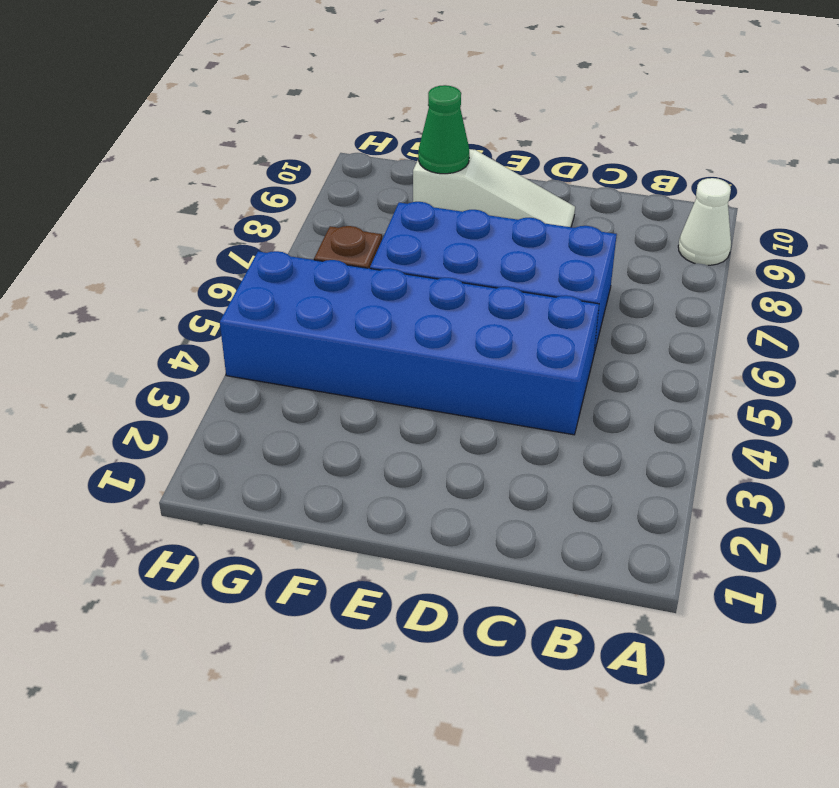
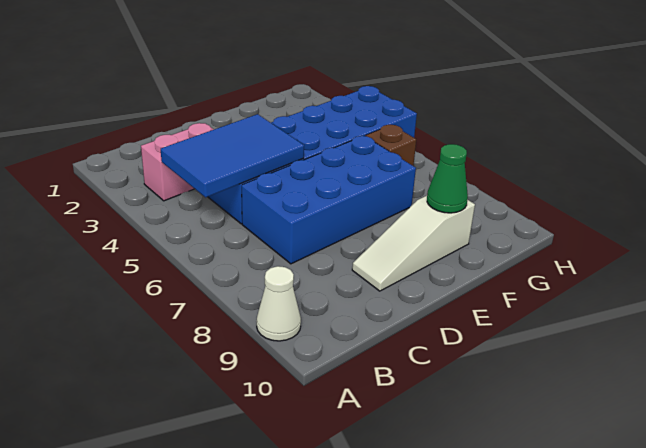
none -> pink 1x2 brick [141,123,214,201]
none -> blue 2x3 tile [161,114,304,197]

